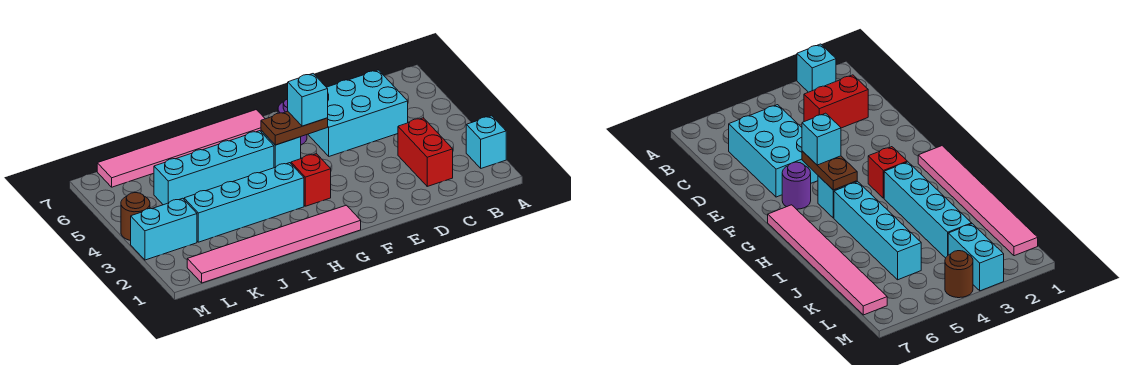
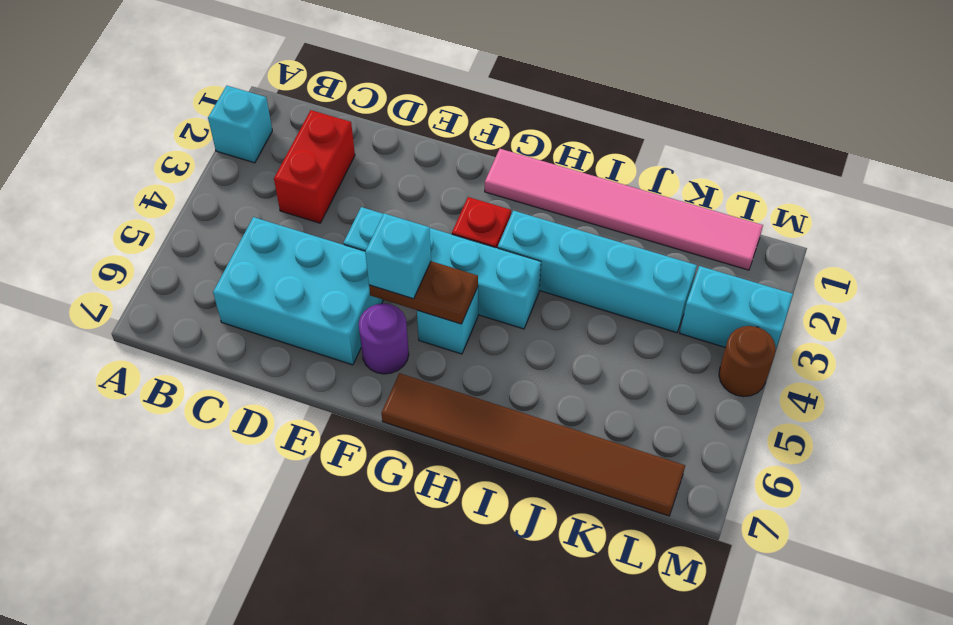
pink 1x6 tile [97,110,265,187] -> brown 1x6 tile [382,373,685,516]
cyan 1x4 brick [154,131,274,205] -> cyan 1x4 brick moved to [343,207,541,329]

